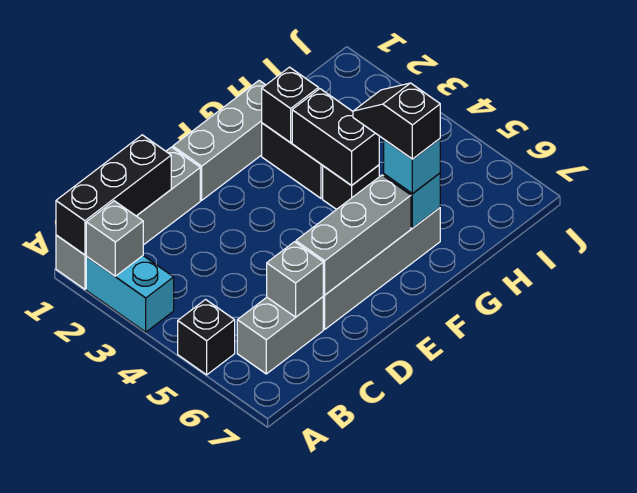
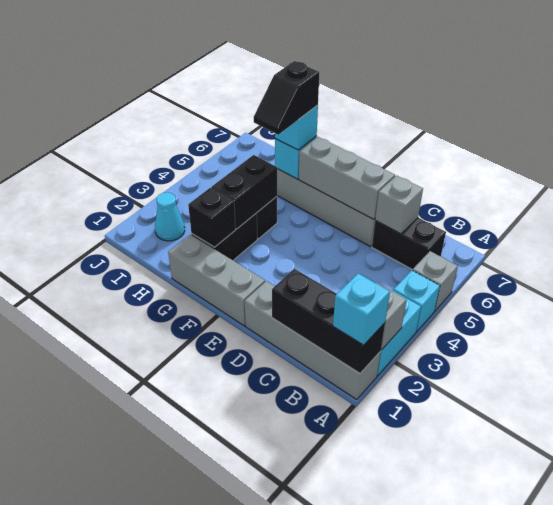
none -> cyan 1x1 brick [333,273,390,345]
none -> cyan 1x1 brick [393,270,440,332]
black 1x1 brick [178,300,235,375] -> grey 1x1 brick [413,251,458,311]
grey 1x2 brick [237,297,323,374] -> black 1x2 brick [372,218,446,270]
none -> cyan 1x1 cone [155,192,185,241]

